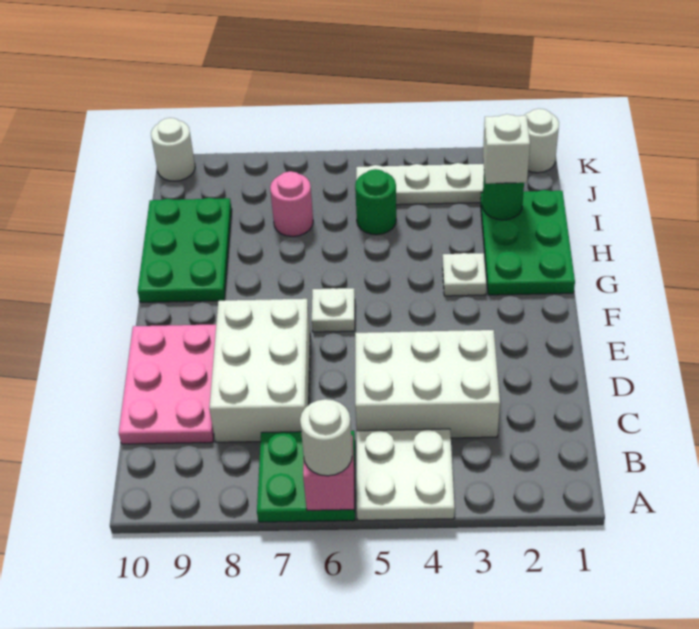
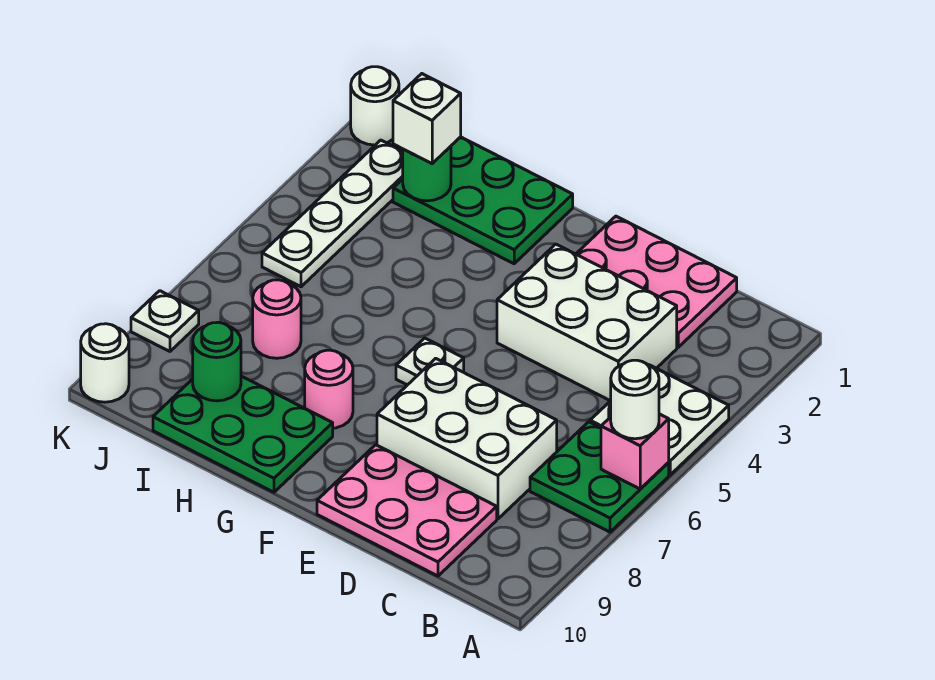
none -> pink 2x3 plate [576,216,737,347]
white 2x3 brick [355,330,500,438] -> white 2x3 brick turned to [497,244,677,401]
white 1x1 plate [443,253,487,296] -> white 1x1 plate moved to [131,291,199,351]
none -> pink 1x1 round brick [305,350,353,428]
green 1x1 round brick [355,169,396,235] -> green 1x1 round brick moved to [193,322,241,401]

